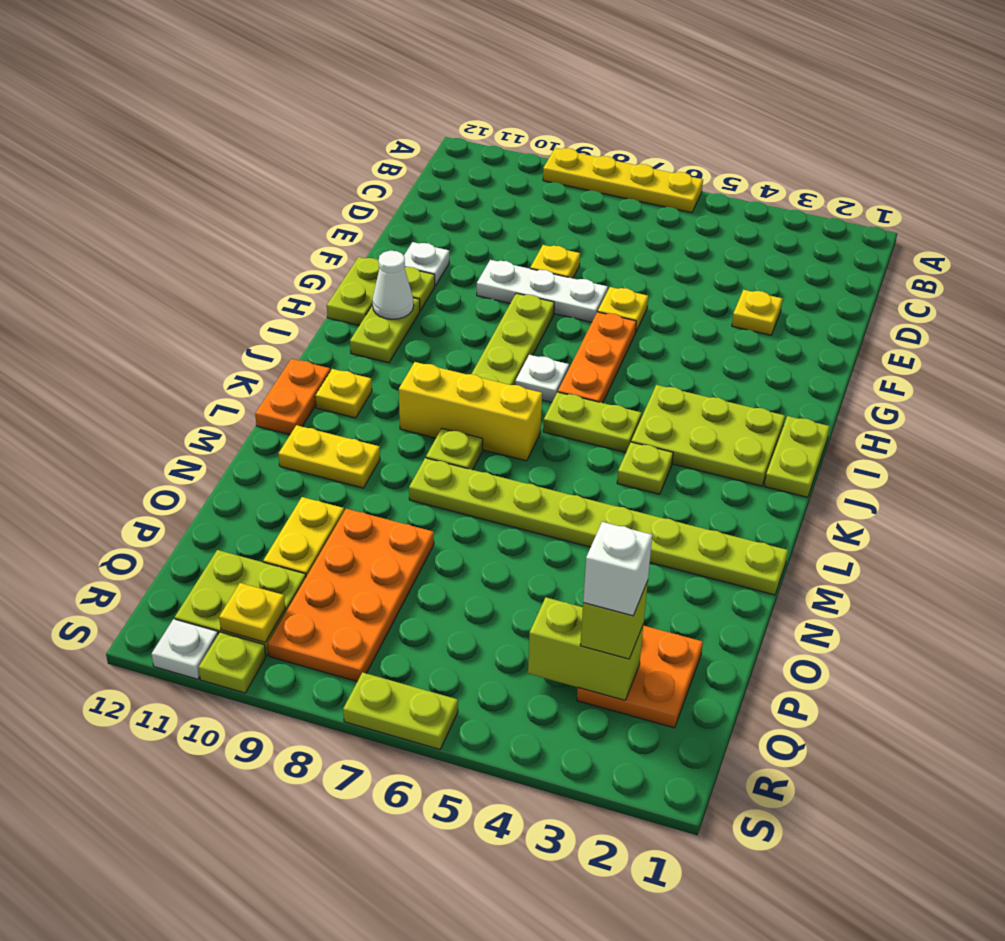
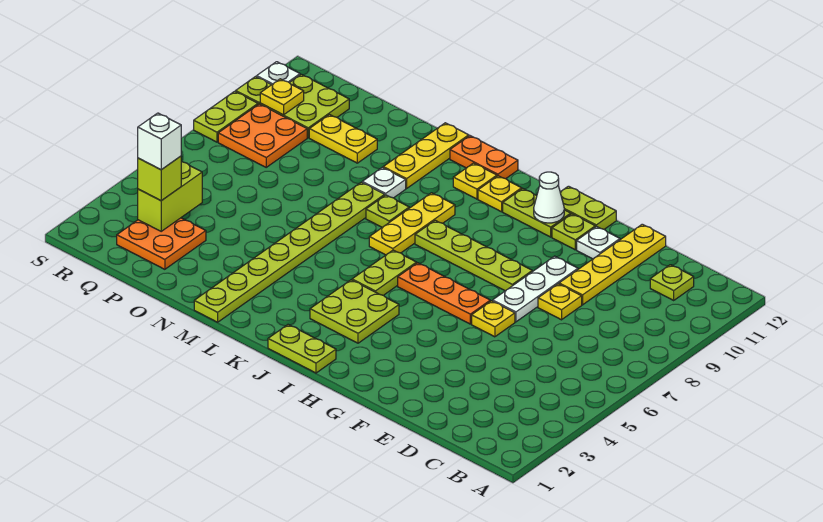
yellow 1x4 plate [543,148,703,213] -> yellow 1x4 plate moved to [559,224,666,305]
yellow 1x1 plate [732,290,782,335] -> yellow 1x1 plate moved to [478,176,522,212]
lime 2x3 plate [631,385,785,486] -> lime 2x2 plate [310,280,399,343]
white 1x1 plate [515,355,569,402] -> white 1x1 plate moved to [362,167,406,198]
lime 1x1 plate [617,442,673,494] -> lime 1x1 plate moved to [650,265,694,300]
yellow 1x3 brick [399,362,542,461] -> yellow 1x3 plate [369,193,455,255]
yellow 1x2 plate [278,425,380,488] -> yellow 1x3 plate [383,123,469,188]
orange 2x4 plate [268,509,434,681] -> orange 2x2 plate [218,104,307,167]
lime 1x2 plate [343,672,458,749] -> lime 1x2 plate moved to [194,91,258,142]

